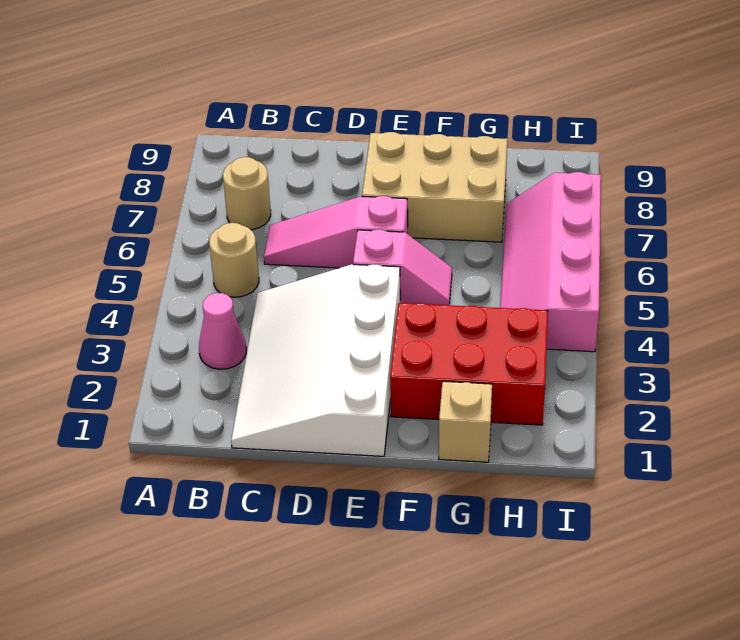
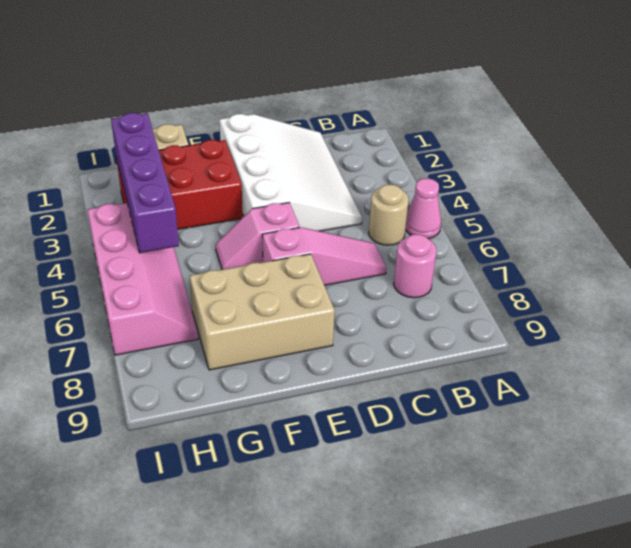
pink 1x1 cone [199,293,246,369] -> pink 1x1 cone moved to [405,178,441,239]
tan 1x1 round brick [223,157,271,230] -> pink 1x1 round brick [394,234,437,298]
none -> purple 1x4 brick [111,113,179,253]

